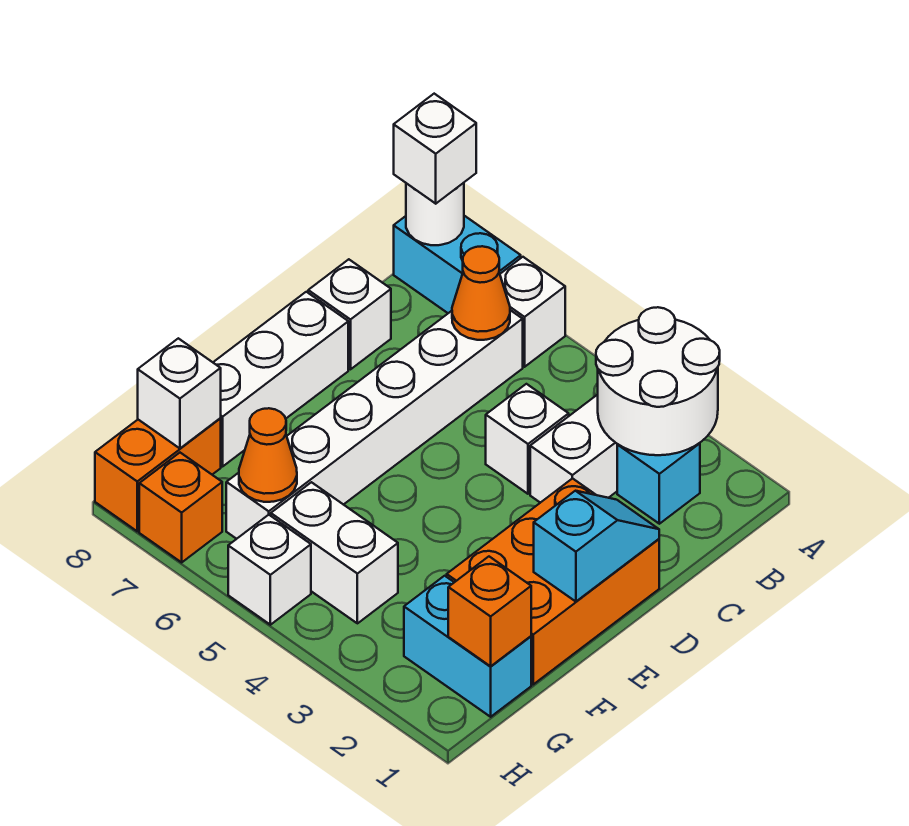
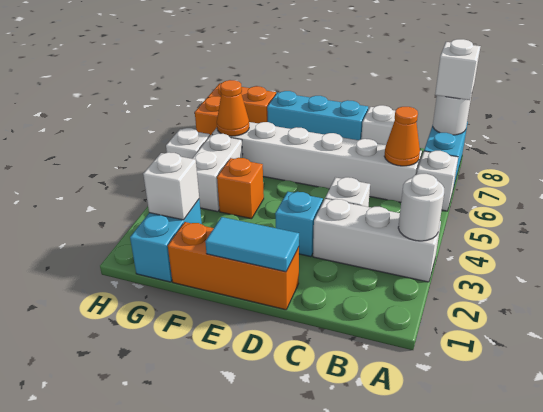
white 2x2 round brick [596,307,720,455] -> white 1x1 round brick [398,174,444,241]
cyan 1x1 brick [617,443,700,524] -> cyan 1x1 brick moved to [275,192,323,257]
orange 2x3 brick [447,478,659,684] -> orange 1x3 brick [168,222,299,310]
cyan 1x2 slope [534,491,659,602] -> cyan 1x2 tile [205,217,299,272]
white 1x3 brick [213,292,348,467] -> cyan 1x3 brick [267,91,368,140]
orange 1x1 brick [448,557,531,666] -> orange 1x1 brick moved to [217,158,264,219]
white 1x1 brick [138,338,221,448] -> white 1x1 brick moved to [143,152,199,220]

